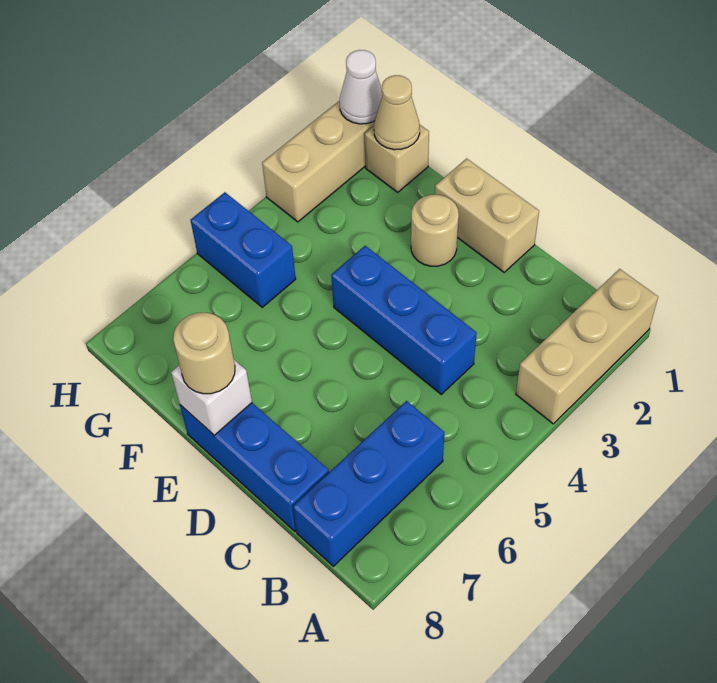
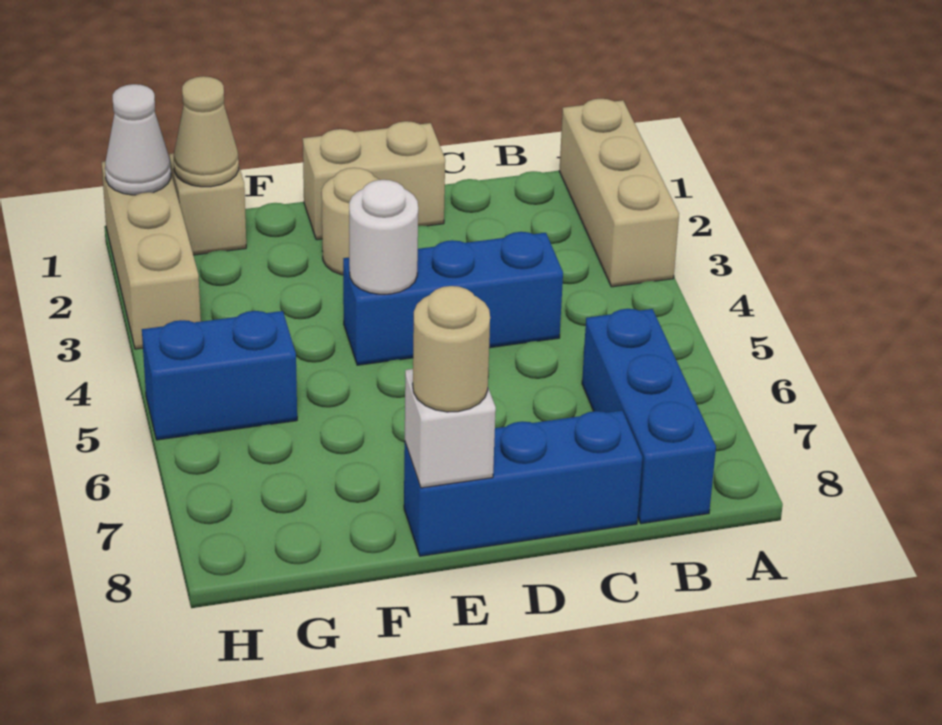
none -> white 1x1 round brick [349,180,418,294]

